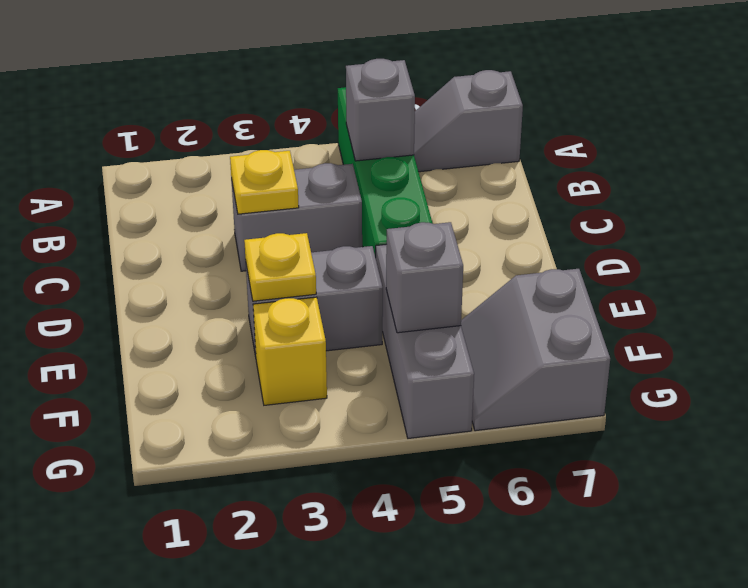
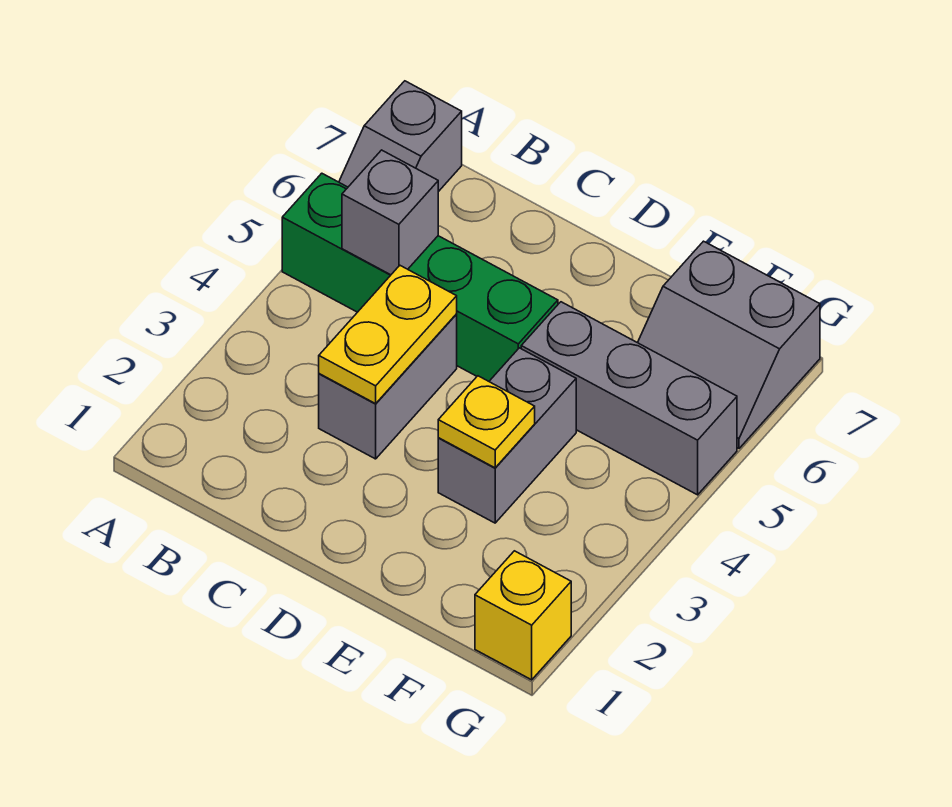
yellow 1x1 plate [230,150,299,214] -> yellow 1x2 plate [319,266,457,404]
yellow 1x1 brick [253,297,327,405] -> yellow 1x1 brick moved to [475,551,571,680]
grey 1x1 brick [386,222,463,333] -> none

